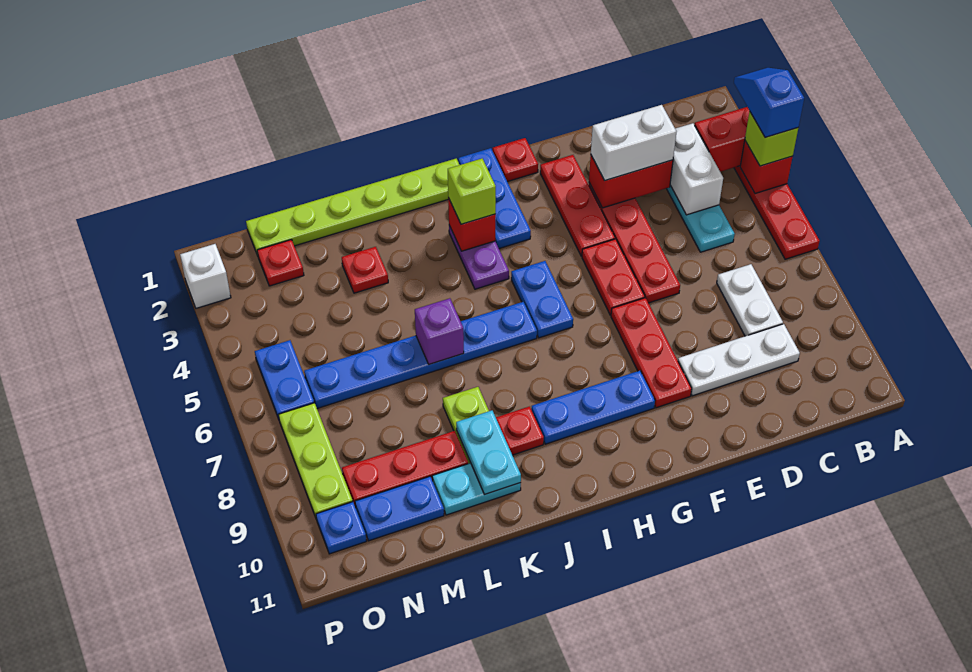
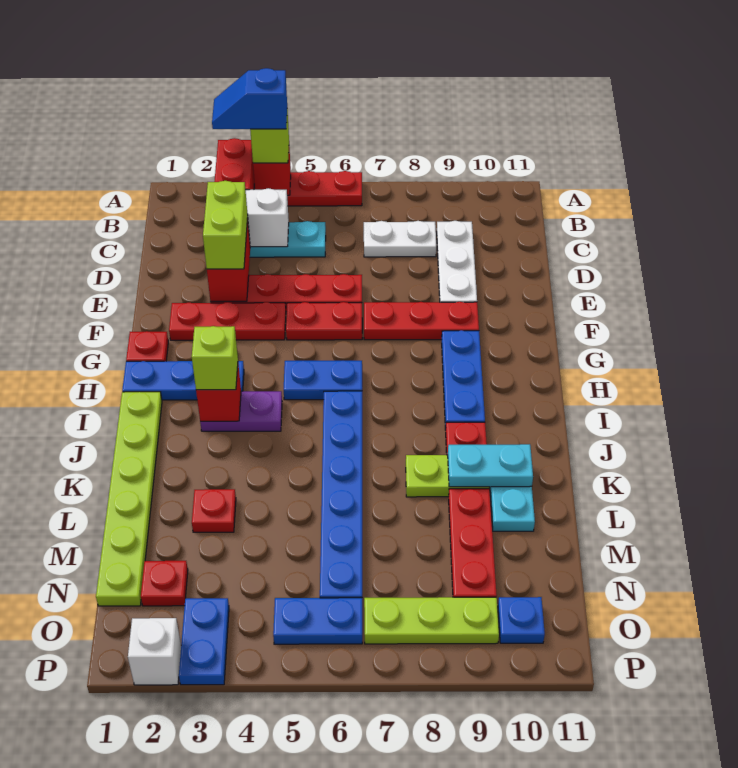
white 1x2 brick [591,105,676,180] -> lime 1x2 brick [203,181,248,269]
purple 1x1 brick [415,298,464,364] -> none
blue 1x2 plate [355,476,444,541] -> blue 1x2 plate moved to [179,598,229,685]

